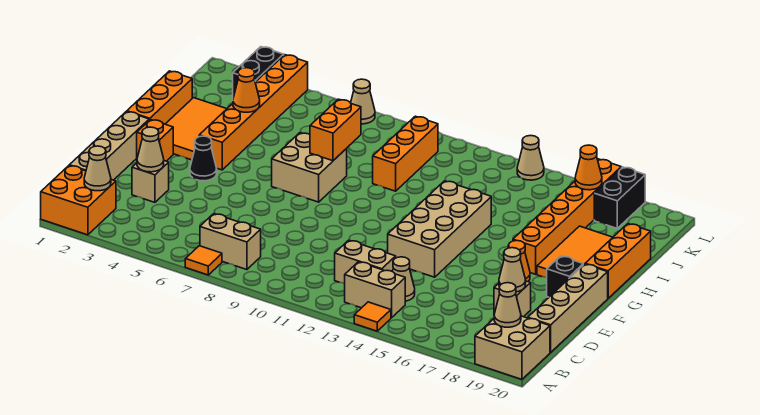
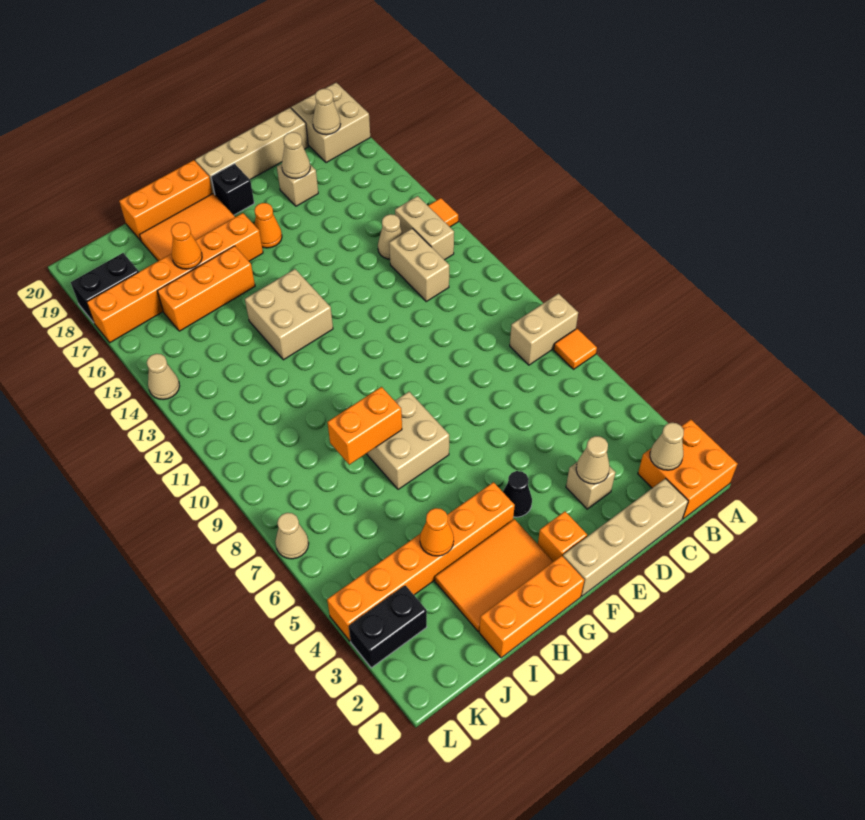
tan 1x2 brick [200,214,261,270] -> tan 1x2 brick turned to [510,294,578,365]
tan 2x4 brick [388,181,491,277] -> tan 2x2 brick [245,269,333,360]
orange 1x3 brick [373,116,438,191] -> orange 1x3 brick moved to [157,246,255,331]
orange 1x1 cone [575,145,602,190] -> orange 1x1 cone moved to [171,222,202,269]

